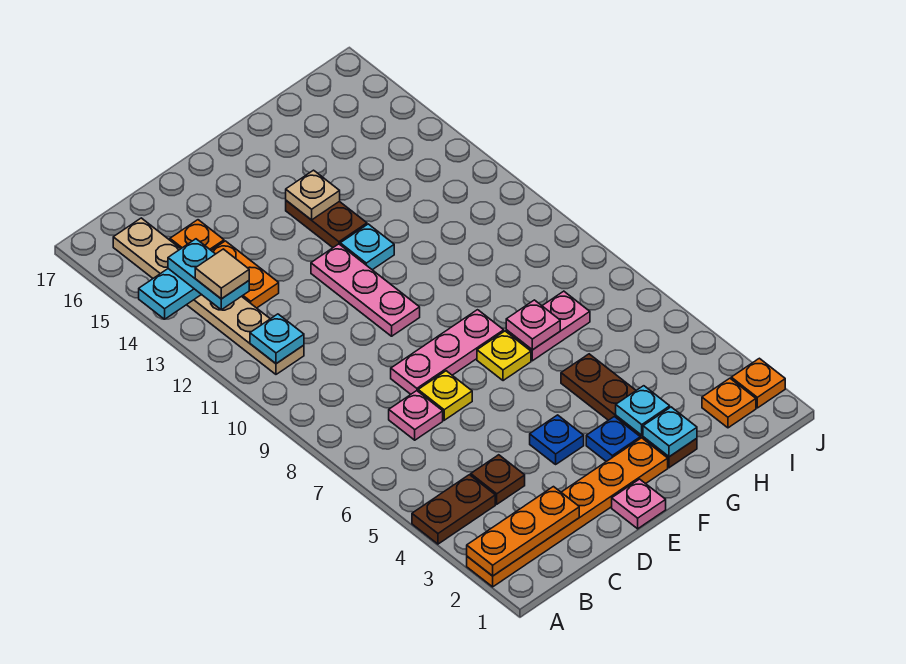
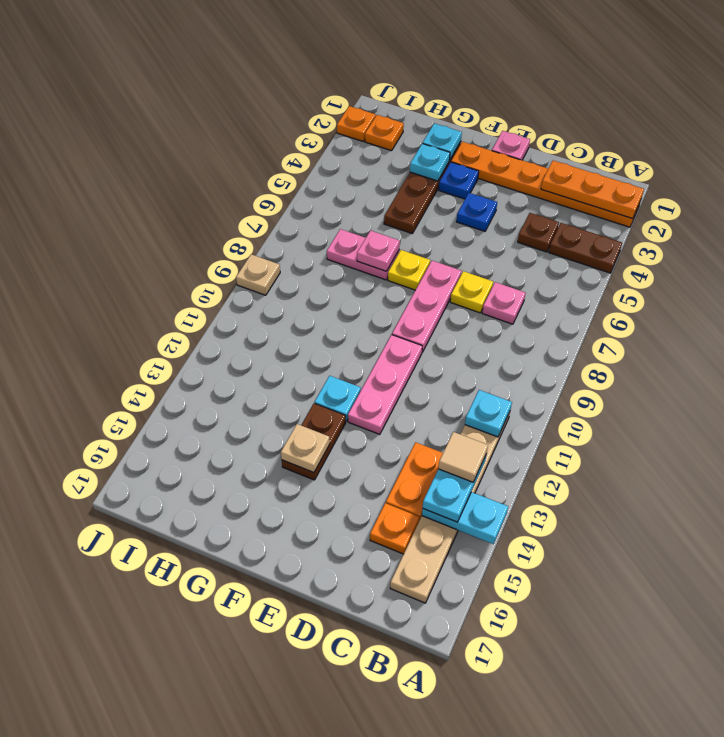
pink 1x3 plate [391,310,504,394] -> pink 1x3 plate turned to [392,261,462,352]
none -> tan 1x1 plate [236,254,280,295]

